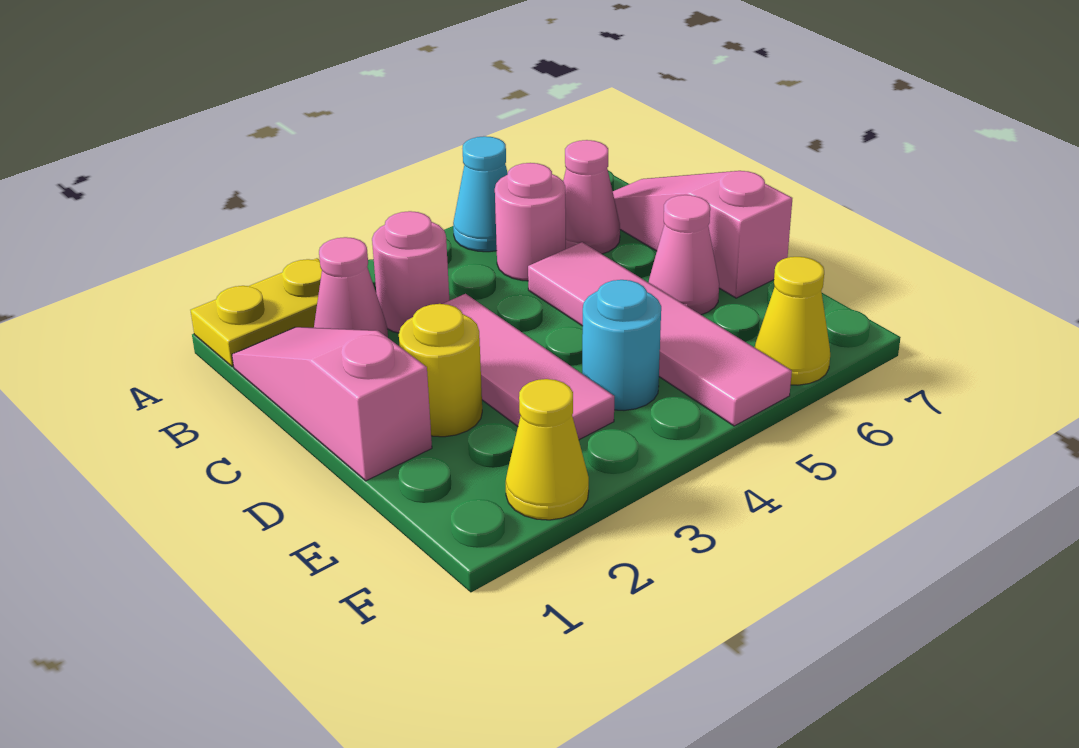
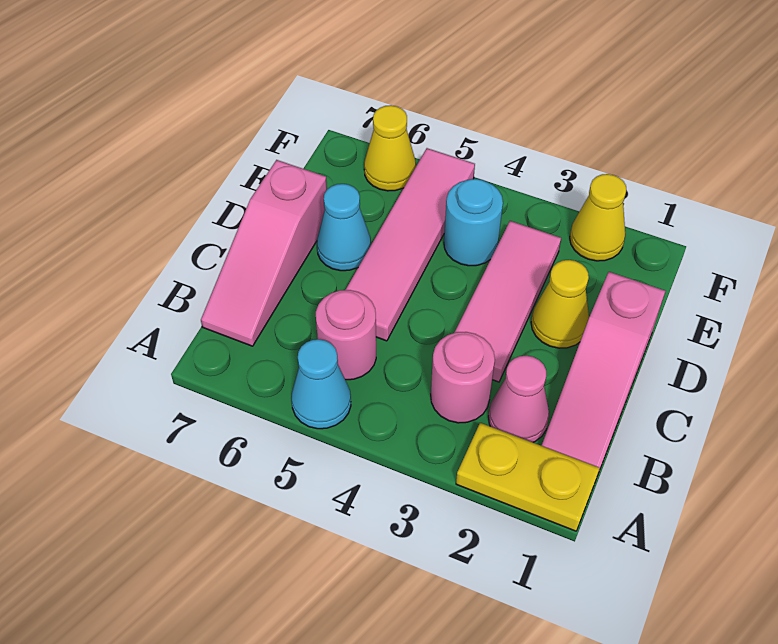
pink 1x1 cone [563,140,620,254] -> none
yellow 1x1 round brick [399,304,482,437] -> yellow 1x1 cone [531,260,589,348]
pink 1x1 cone [649,195,719,315] -> cyan 1x1 cone [317,184,371,271]

